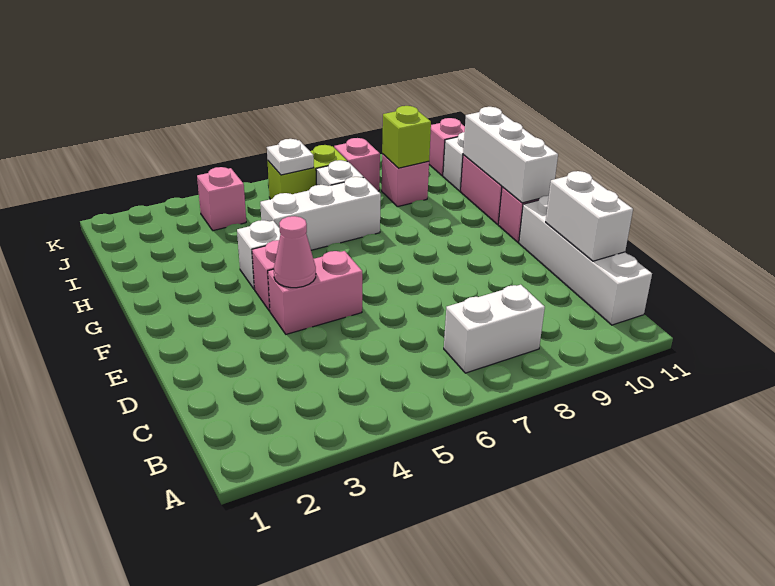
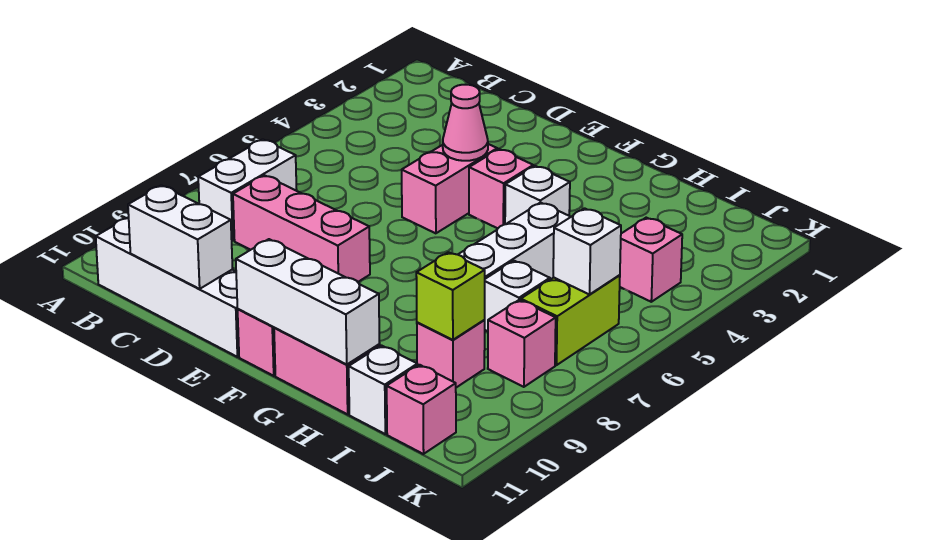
none -> pink 1x3 brick [233,175,370,282]
white 1x1 plate [267,139,314,175] -> white 1x1 brick [553,208,621,295]

